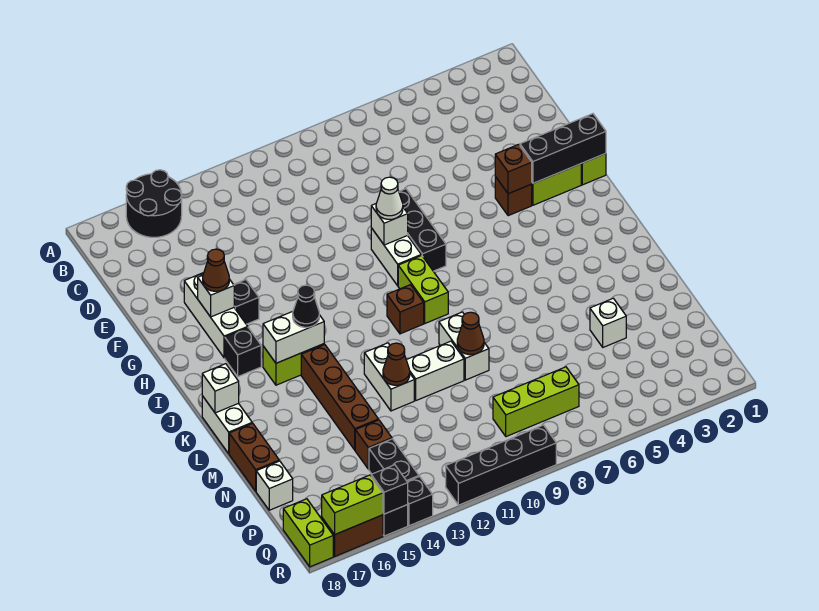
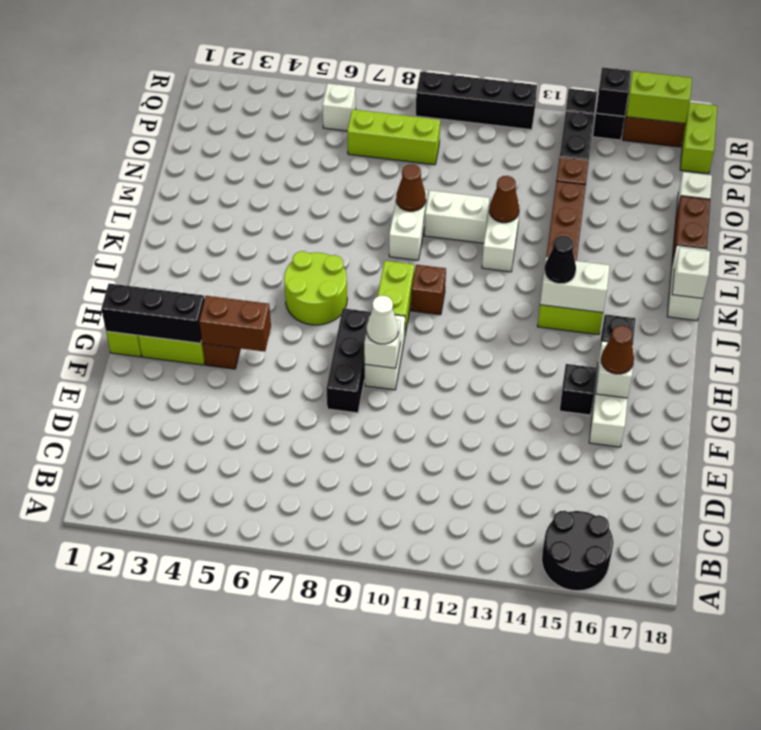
brown 1x1 brick [495,144,532,194] -> brown 1x2 brick [199,296,271,352]
none -> lime 2x2 round brick [284,251,347,325]
white 1x1 brick [590,298,626,347] -> white 1x1 brick moved to [322,83,356,131]

